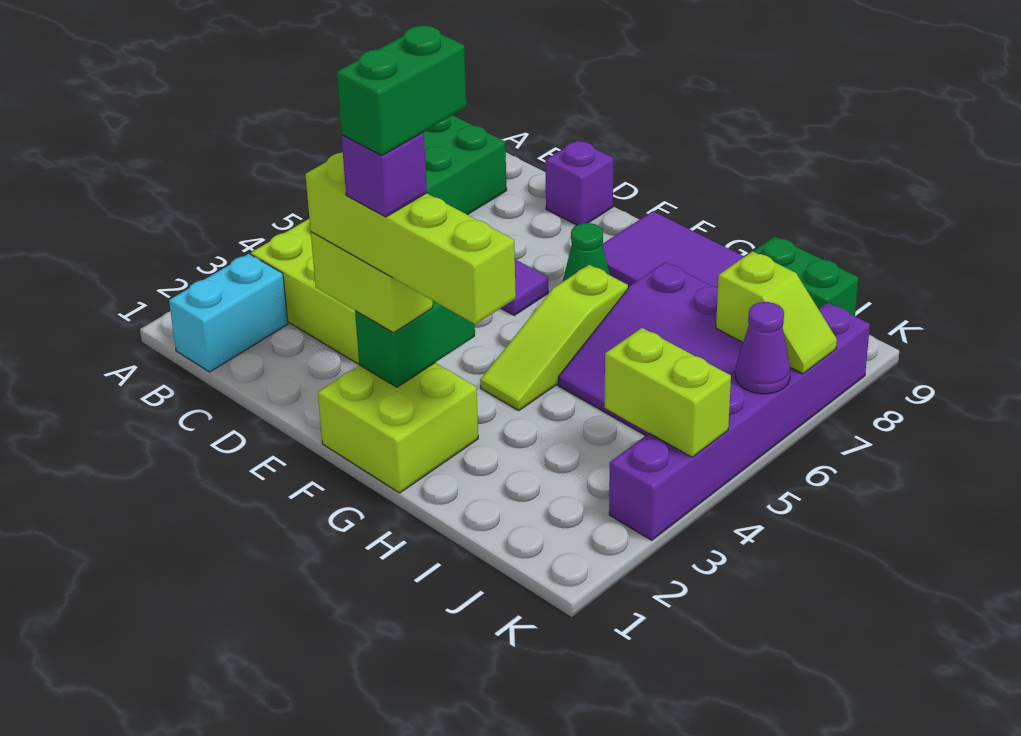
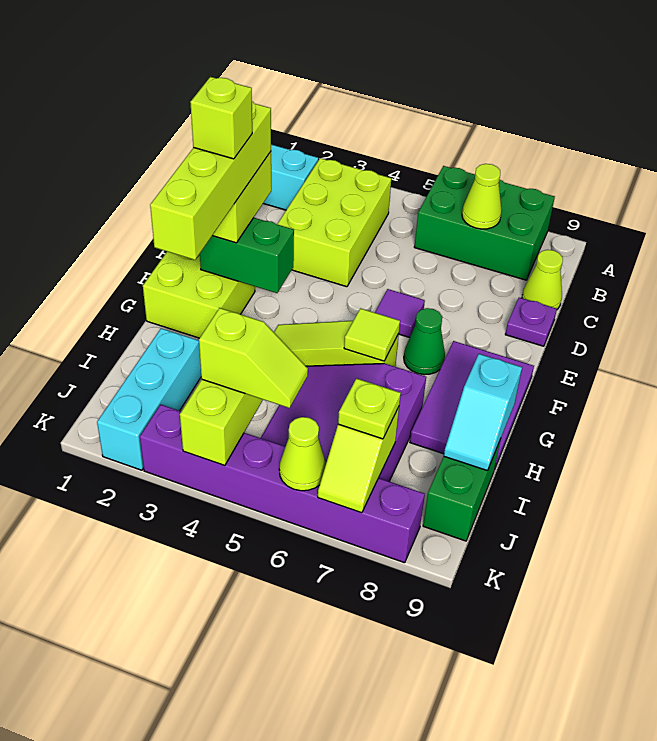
none -> lime 1x1 cone [462,164,502,229]
none -> lime 1x1 cone [522,250,563,309]
purple 1x1 brick [545,140,613,225] -> purple 1x1 plate [505,298,557,346]
purple 1x1 brick [341,132,427,217] -> lime 1x1 brick [190,77,252,159]
green 1x2 brick [337,26,466,156] -> none
none -> lime 1x1 tile [344,308,400,361]
none -> cyan 1x2 slope [444,354,522,471]
none -> cyan 1x3 brick [97,328,201,470]
none -> lime 1x2 slope [199,308,308,408]
none -> lime 1x1 plate [338,379,401,439]
purple 1x1 cone [735,302,791,394] -> lime 1x1 cone [279,417,326,491]

